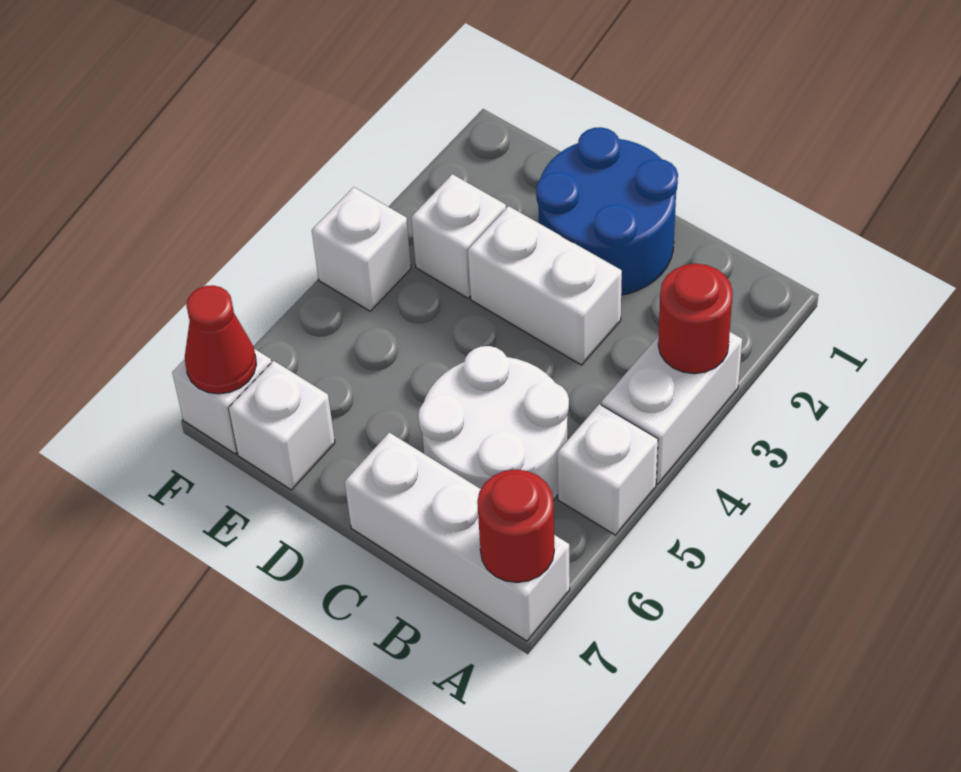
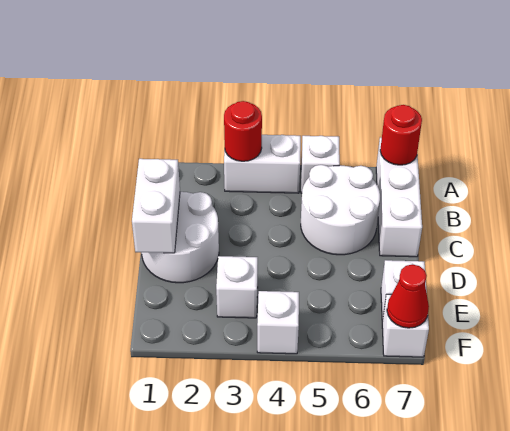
blue 2x2 round brick [536,127,678,295] -> white 2x2 round brick [142,192,219,283]
white 1x2 brick [468,206,622,365] -> white 1x2 brick moved to [132,159,180,253]

